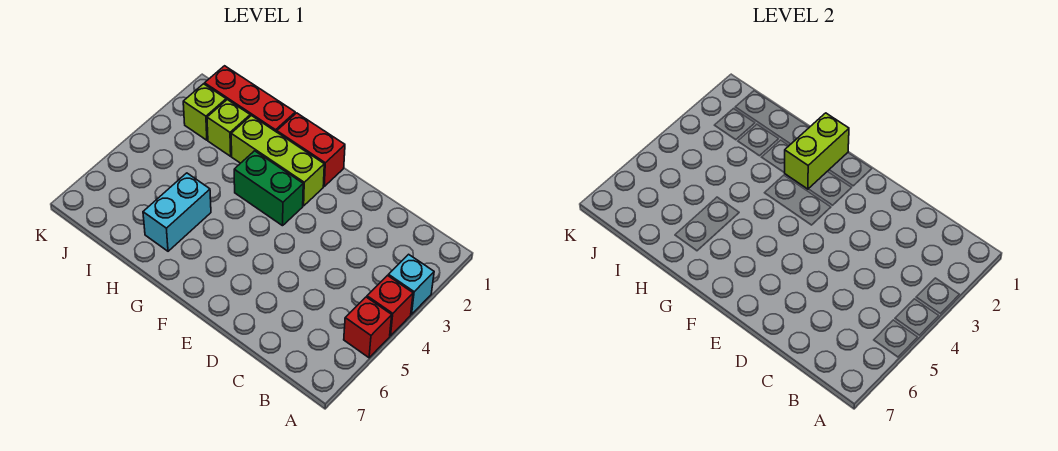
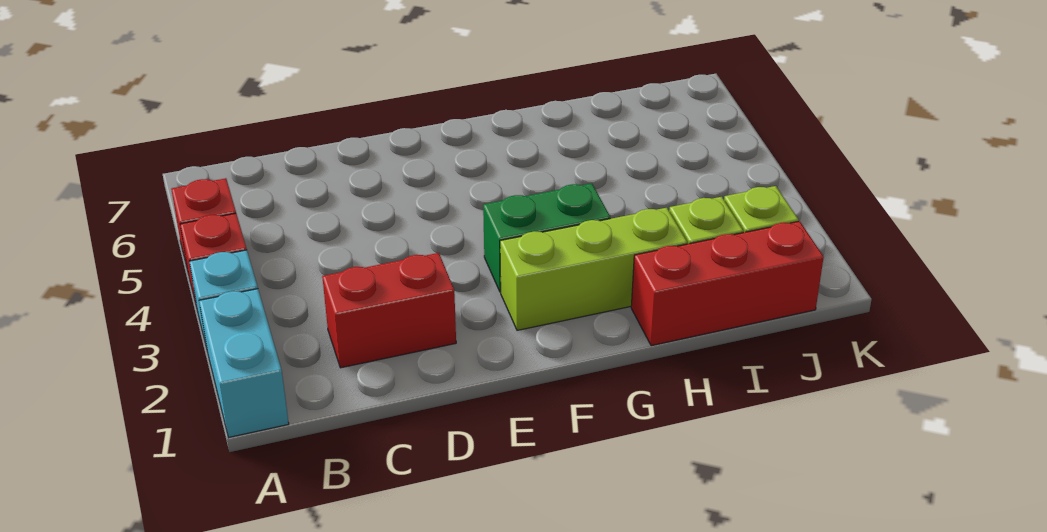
red 1x2 brick [277,113,345,186] -> red 1x2 brick moved to [322,253,456,368]
lime 1x2 brick [785,113,849,189] -> none
cyan 1x2 brick [143,173,211,251] -> cyan 1x2 brick moved to [199,289,289,437]

